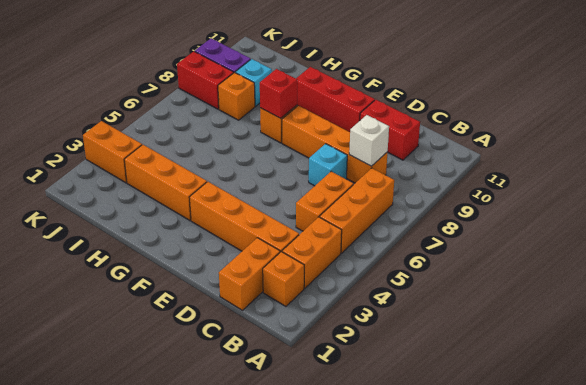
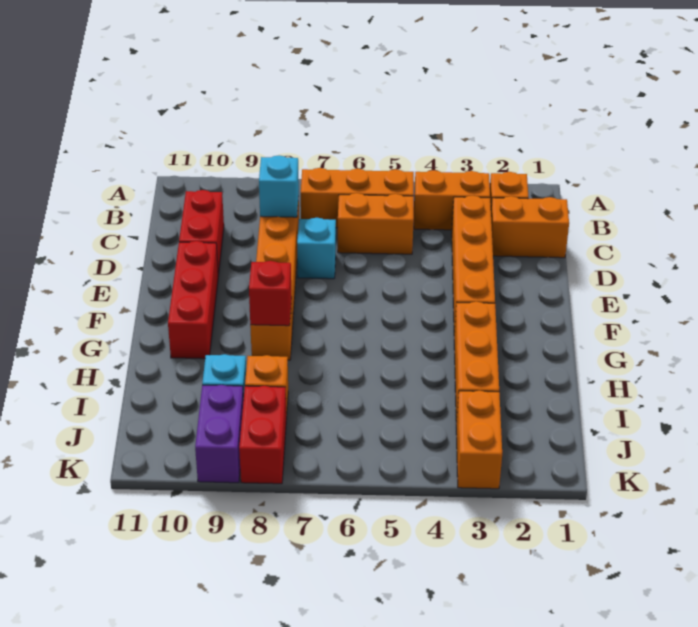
white 1x1 brick [349,115,389,166] -> cyan 1x1 brick [259,155,299,217]

